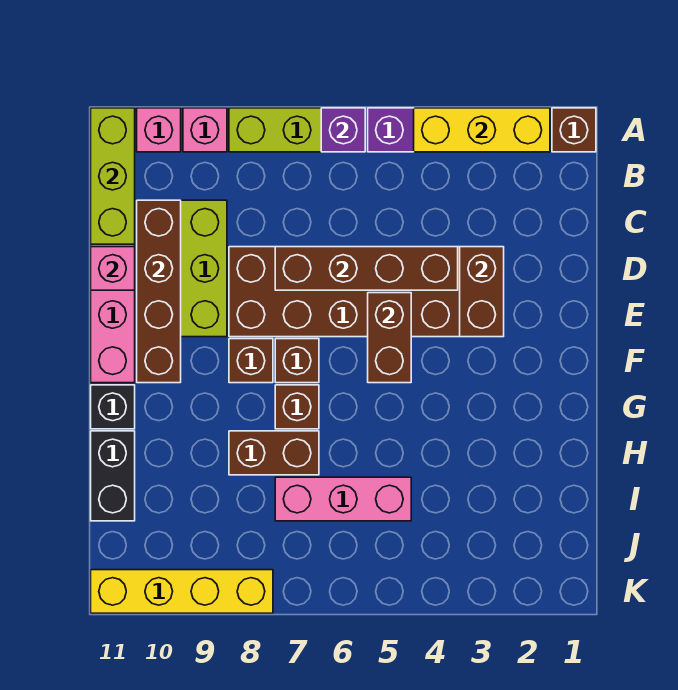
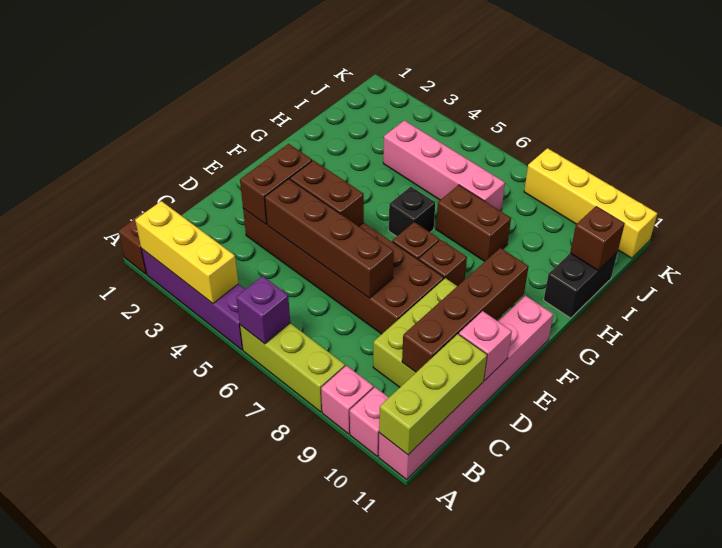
brown 1x2 brick [368,293,411,383] -> brown 1x2 brick turned to [290,160,364,226]
brown 1x1 brick [275,385,319,429] -> brown 1x1 brick moved to [570,206,625,270]
black 1x1 brick [91,385,135,429] -> black 1x1 brick moved to [389,187,435,236]
pink 1x3 brick [275,477,411,521] -> pink 1x4 brick [383,120,505,211]

